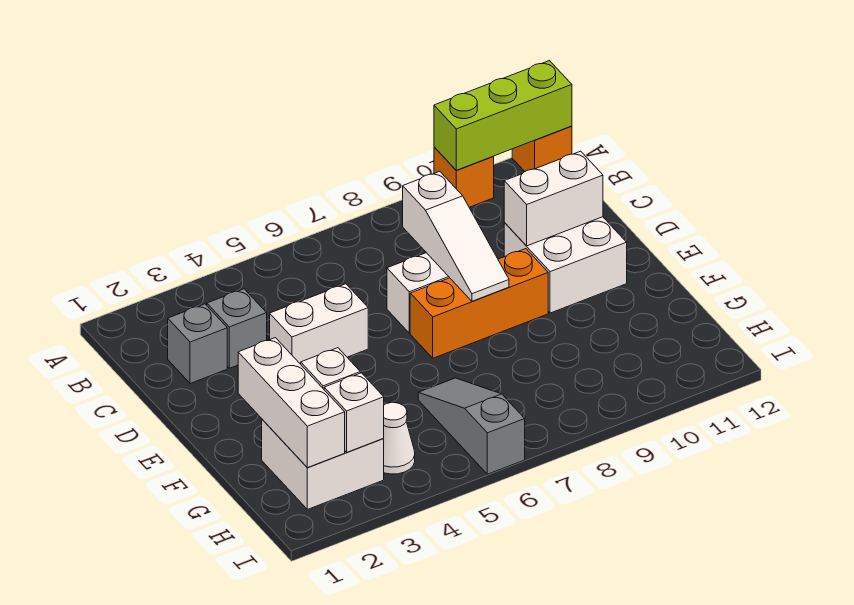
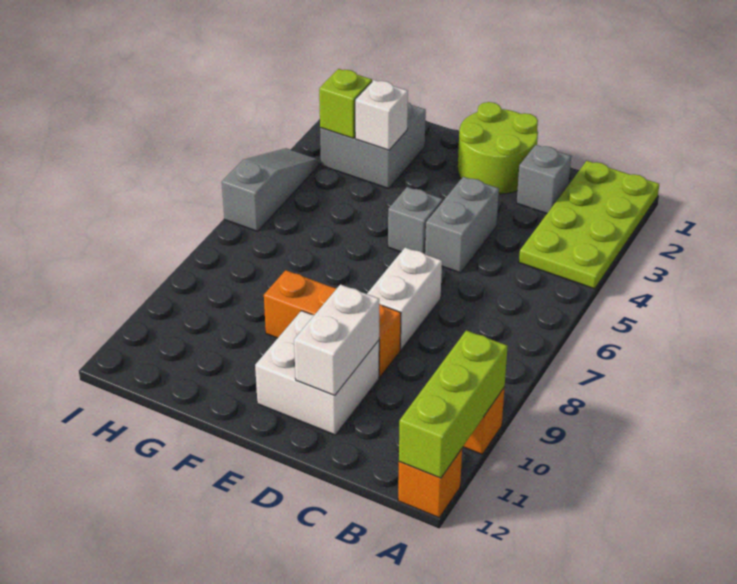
none -> lime 2x4 plate [519,161,659,289]
grey 1x1 brick [207,289,267,368] -> grey 1x1 brick moved to [388,187,443,254]
white 1x3 slope [403,171,509,301] -> none
none -> lime 2x2 round brick [458,102,538,194]
white 1x2 brick [270,284,368,364] -> grey 1x2 brick [425,177,499,273]
orange 1x3 brick [410,249,548,358] -> orange 1x3 brick turned to [264,270,401,377]
white 1x3 brick [238,338,345,468] -> none
white 2x2 brick [262,419,384,509] -> grey 2x2 brick [320,102,426,188]
grey 1x3 slope [418,378,525,474] -> grey 1x3 slope turned to [222,148,318,231]
white 1x1 brick [324,373,384,452] -> lime 1x1 brick [319,69,372,138]
white 1x1 cone [383,403,415,474] -> none

